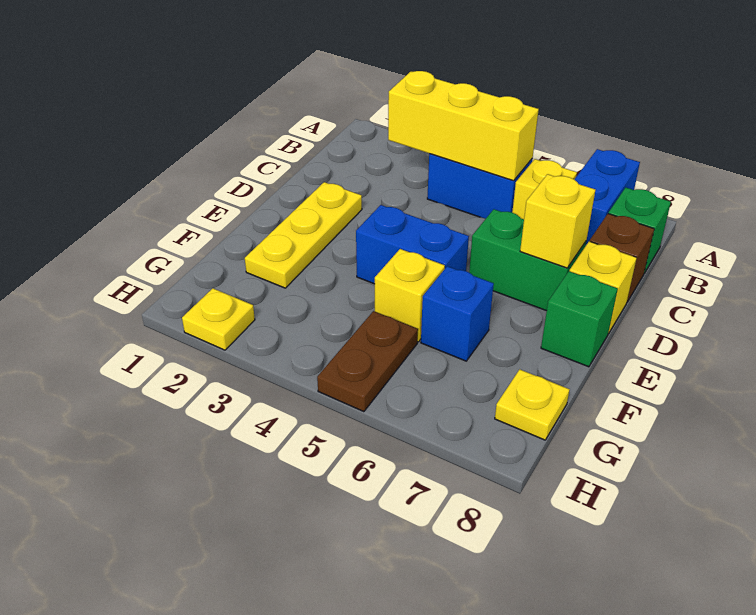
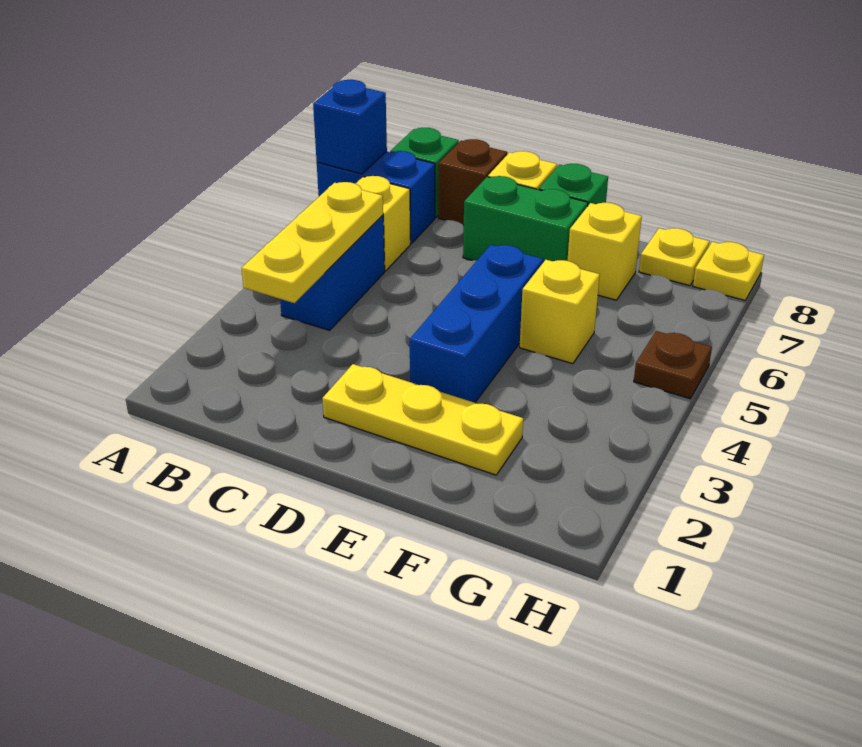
yellow 1x3 brick [388,71,539,181] -> yellow 1x3 plate [242,182,383,303]
green 1x2 brick [469,209,586,311] -> green 1x2 brick turned to [463,176,588,262]
yellow 1x1 brick [520,174,595,268] -> yellow 1x1 brick moved to [567,203,642,300]
blue 1x2 brick [356,205,469,284] -> blue 1x3 brick [410,245,543,403]
blue 1x1 brick [421,266,494,361] -> blue 1x1 brick moved to [313,80,387,174]
brown 1x2 plate [317,311,418,412] -> brown 1x1 plate [634,331,712,399]
yellow 1x1 plate [182,288,255,350] -> yellow 1x1 plate moved to [693,242,764,300]

